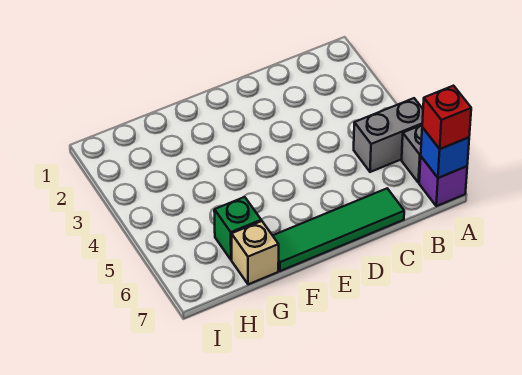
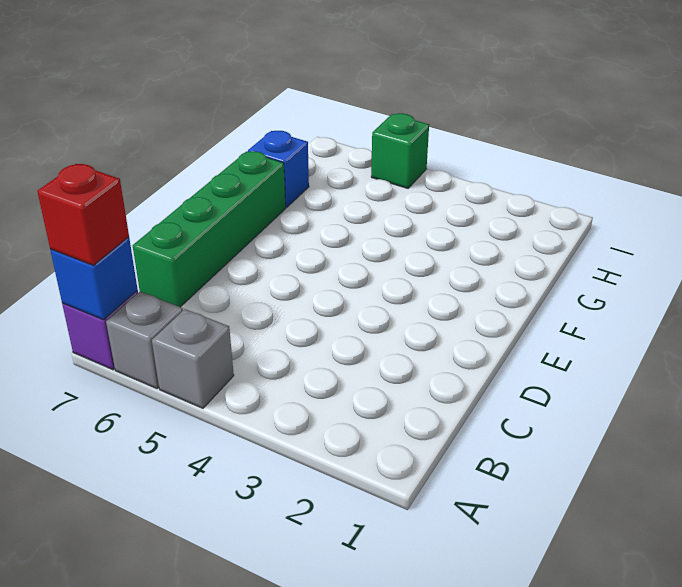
grey 1x2 brick [354,98,423,172] -> grey 1x1 brick [152,309,234,408]
green 1x4 tile [273,188,404,271] -> green 1x4 brick [133,151,286,307]
green 1x1 brick [214,197,261,260] -> green 1x1 brick moved to [371,113,429,188]
tan 1x1 brick [232,221,279,284] -> blue 1x1 brick [248,131,309,207]

